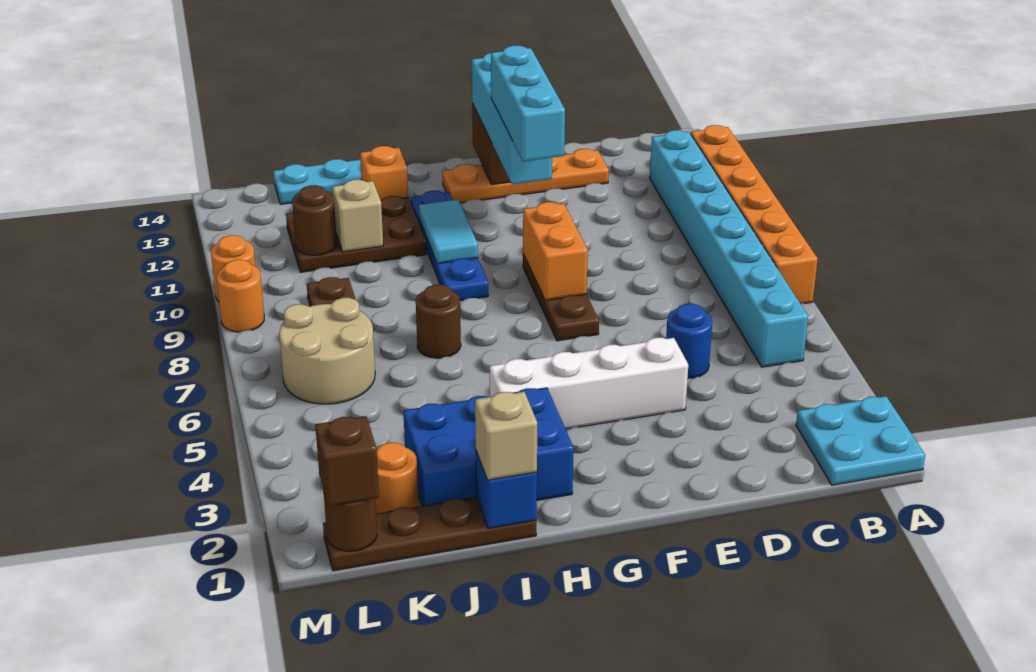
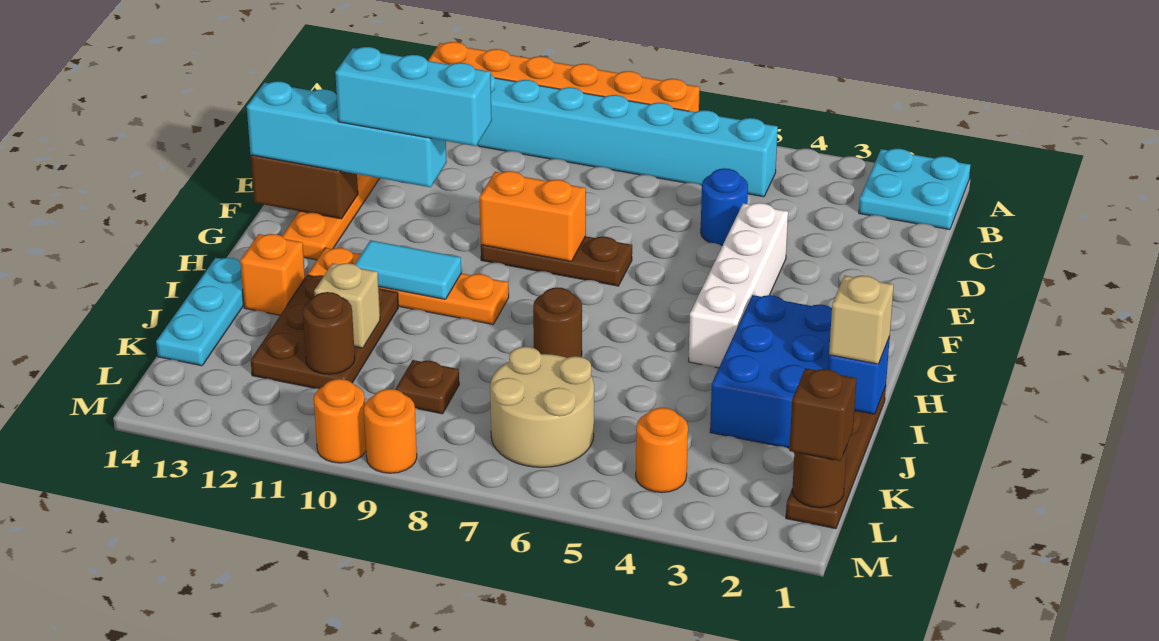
blue 1x4 plate [411,191,488,301] -> orange 1x4 plate [308,248,509,324]
orange 1x1 round brick [375,443,419,514] -> orange 1x1 round brick moved to [636,408,688,493]

